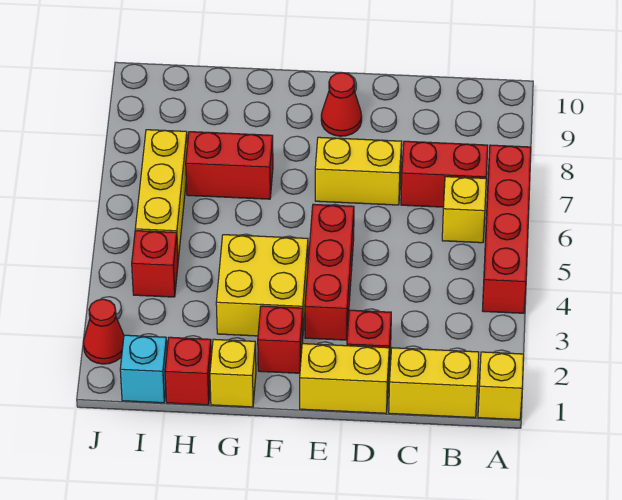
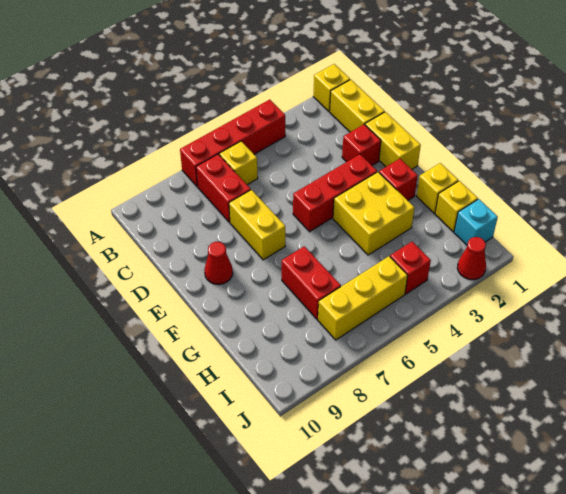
red 1x1 brick [165,337,211,405] -> yellow 1x1 brick [435,181,478,232]

